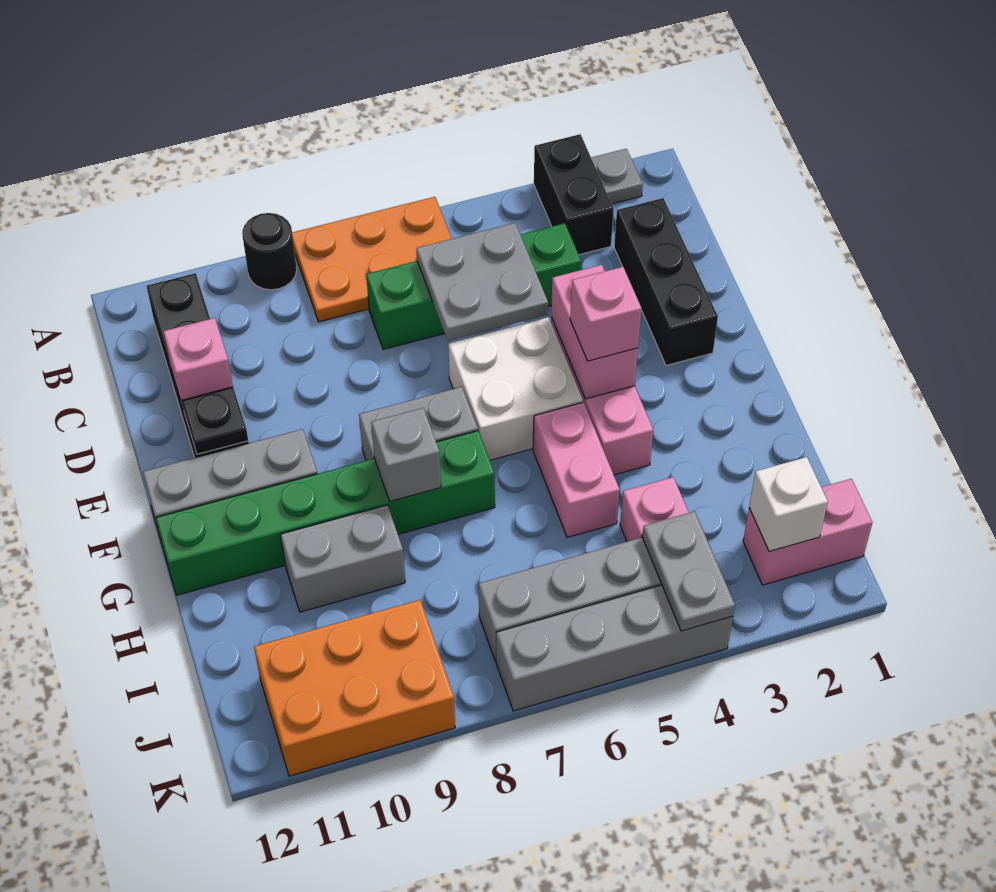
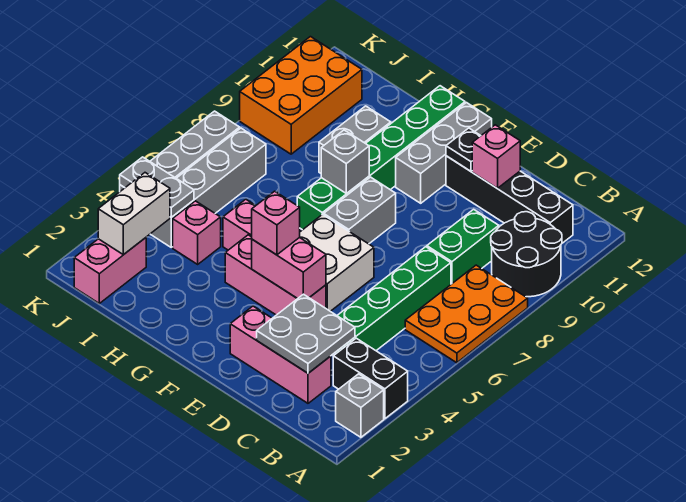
grey 1x1 plate [591,149,643,204] -> grey 1x1 brick [336,374,384,437]
black 1x1 round brick [242,213,297,290] -> black 2x2 round brick [491,212,562,297]
black 1x3 brick [614,198,718,366] -> pink 1x3 brick [230,306,331,403]
grey 2x2 plate [417,223,548,341] -> grey 2x2 plate moved to [257,294,355,373]
none -> green 1x2 brick [427,209,499,284]
white 1x1 brick [749,457,828,551] -> white 1x2 brick [98,173,170,255]

